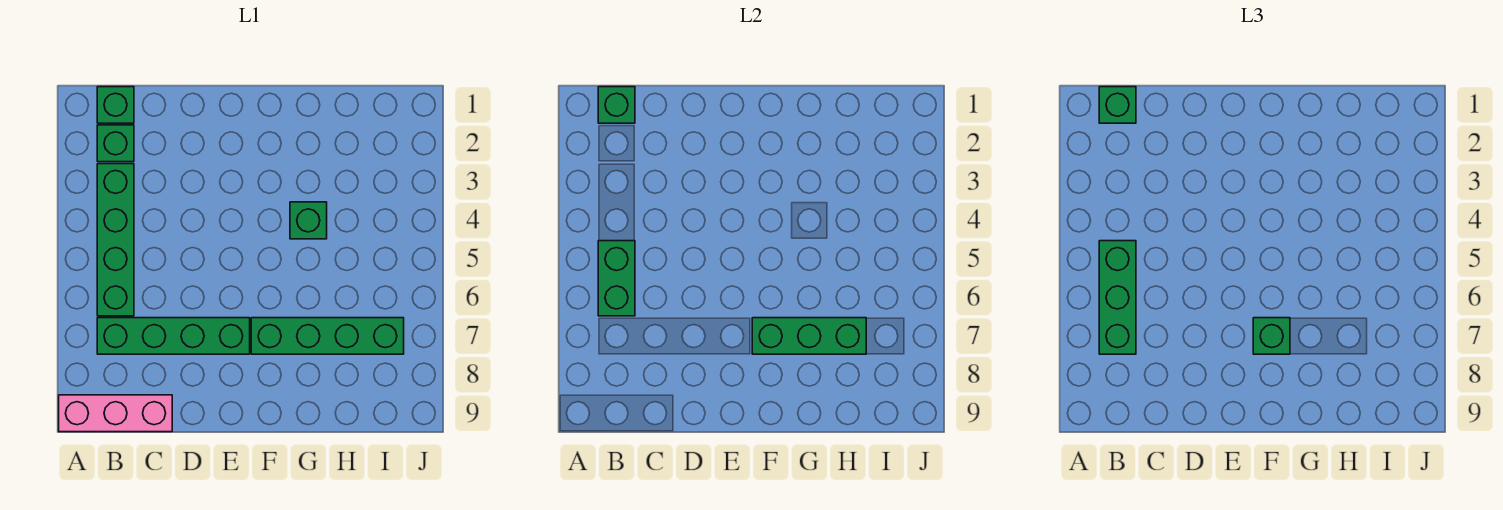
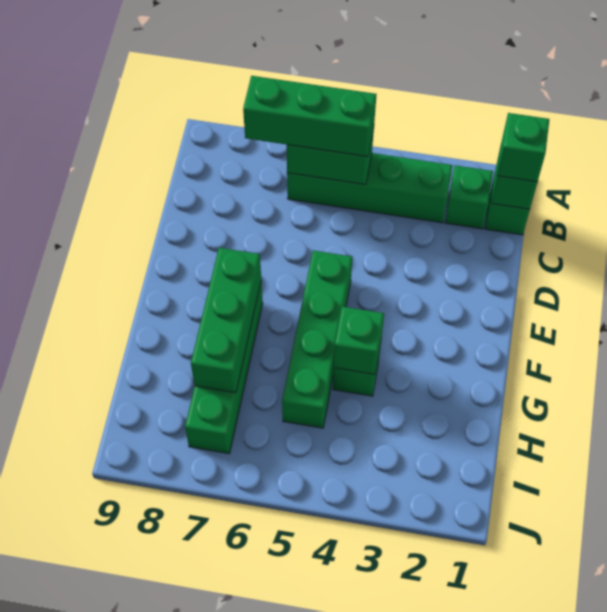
pink 1x3 brick [59,395,172,432] -> none
green 1x4 brick [97,318,250,354] -> green 1x4 brick moved to [282,250,352,428]
green 1x1 brick [1253,318,1290,354] -> green 1x1 brick moved to [334,307,384,374]

